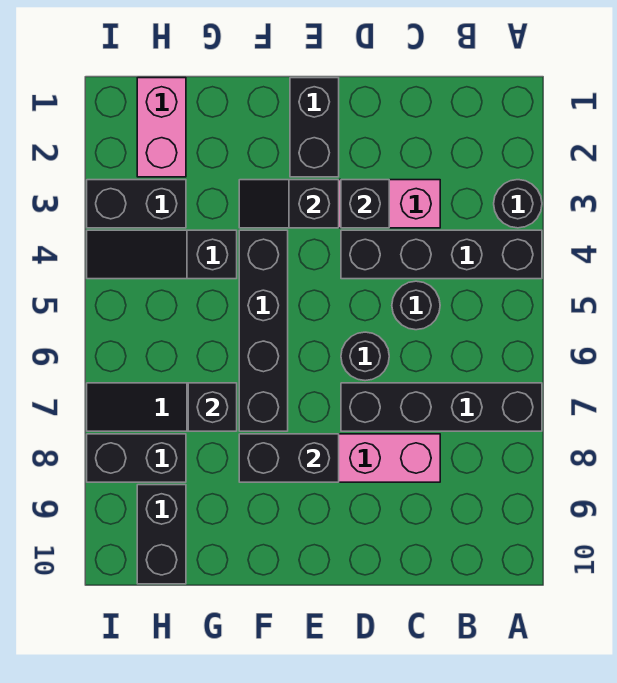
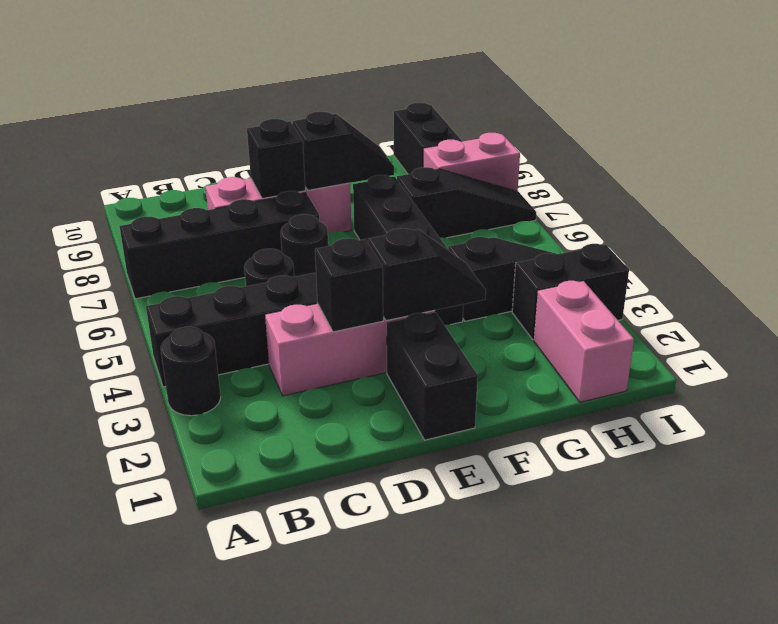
black 1x2 brick [239,434,339,482] -> black 1x2 slope [293,112,394,190]
black 1x1 brick [188,383,237,431] -> black 1x1 brick moved to [247,119,305,199]
black 1x2 brick [87,434,186,482] -> pink 1x2 brick [423,133,520,191]

